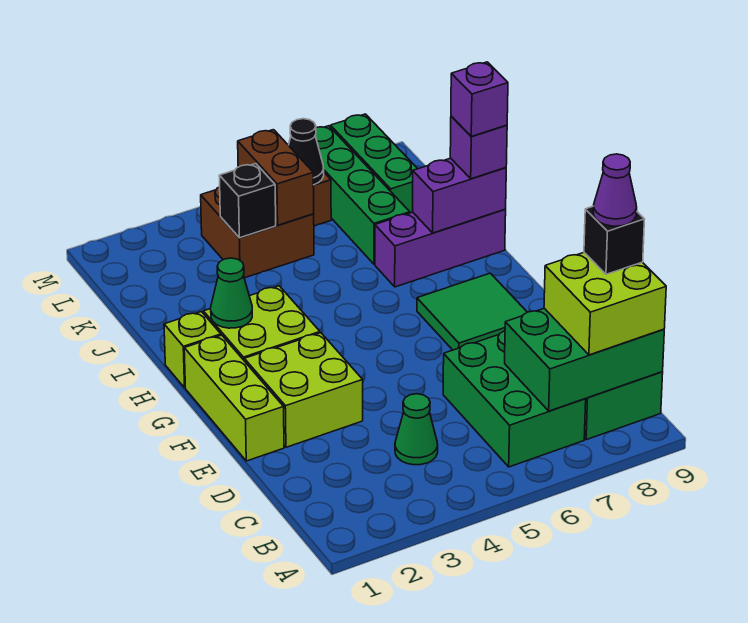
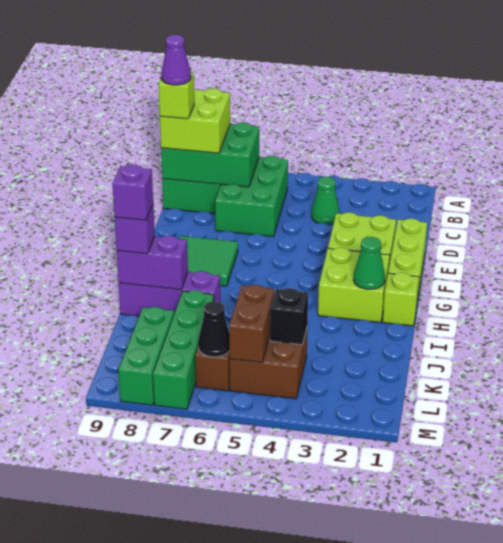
black 1x1 brick [584,206,644,274] -> lime 1x1 brick [159,72,194,119]

